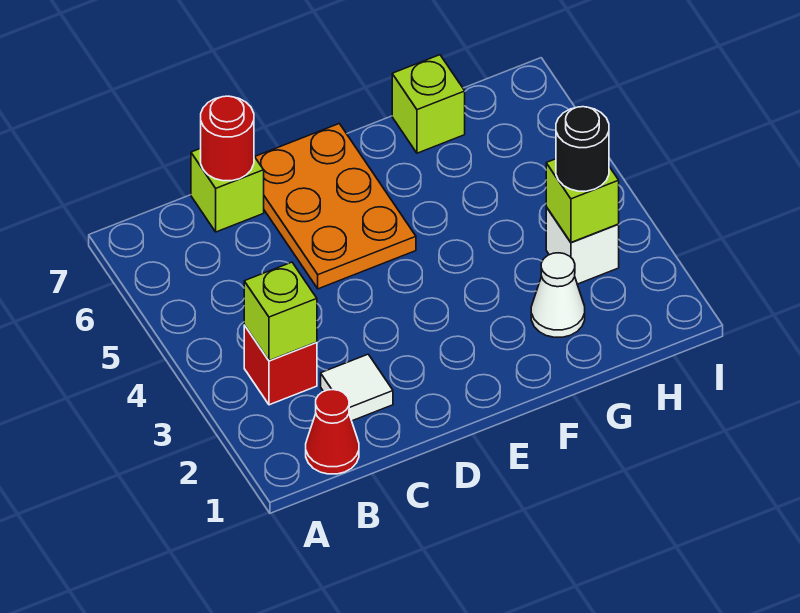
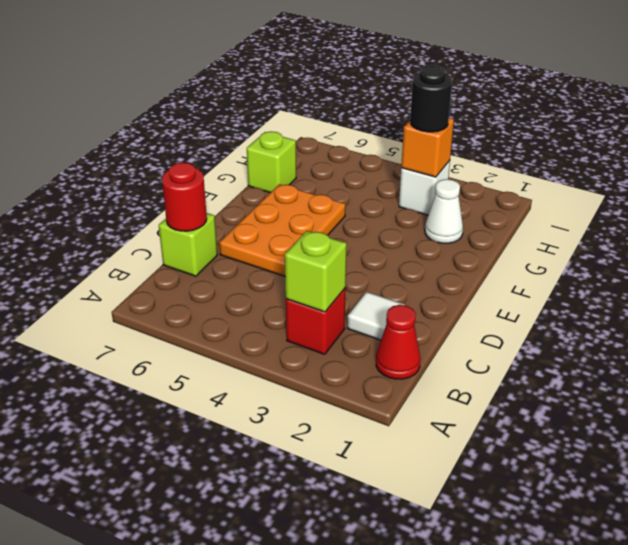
orange 2x3 plate [255,124,416,289] -> orange 2x3 plate turned to [219,184,345,276]
lime 1x1 brick [546,159,619,242] -> orange 1x1 brick [401,118,454,177]

